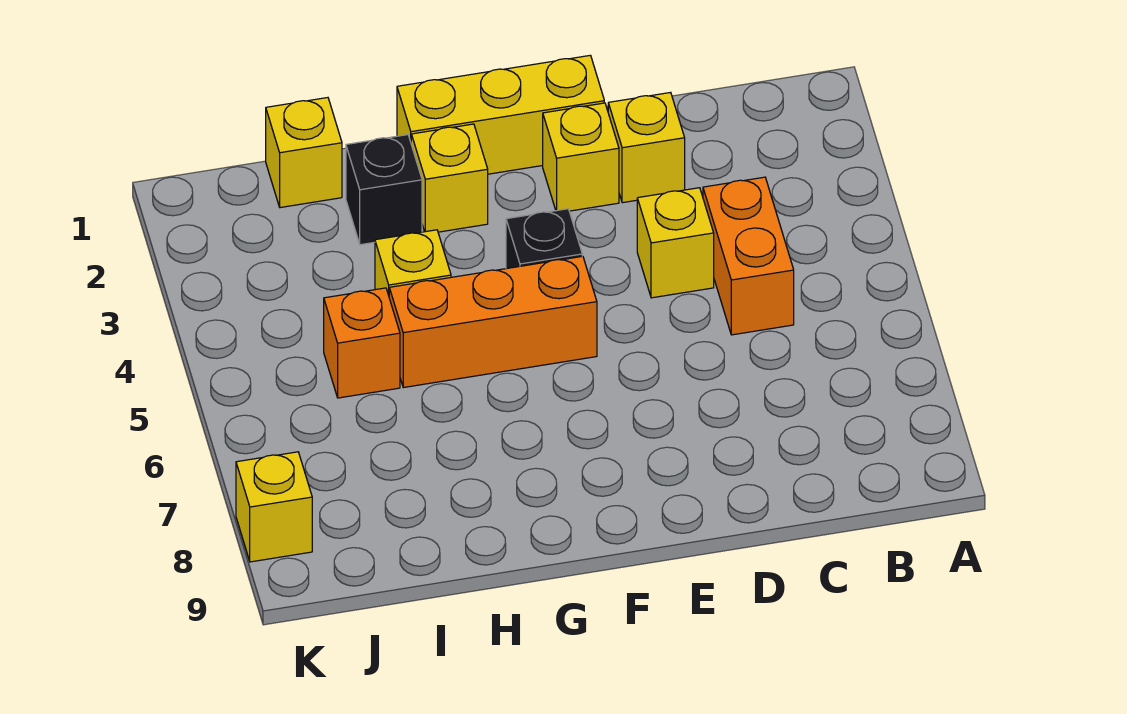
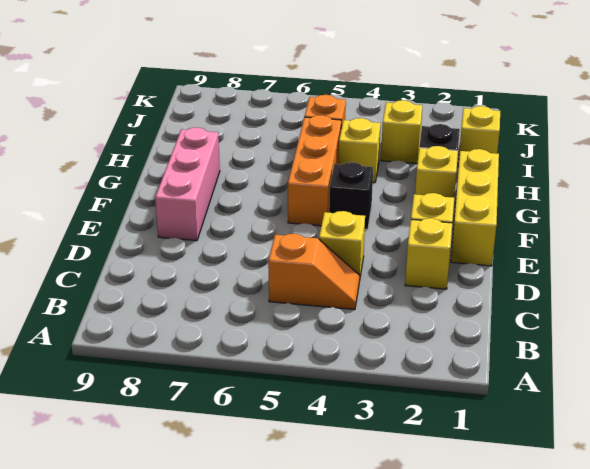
orange 1x2 brick [703,177,794,335] -> orange 1x2 slope [268,234,360,310]
none -> pink 1x3 brick [155,127,220,241]
yellow 1x1 brick [236,452,312,562] -> yellow 1x1 brick moved to [381,100,423,164]

